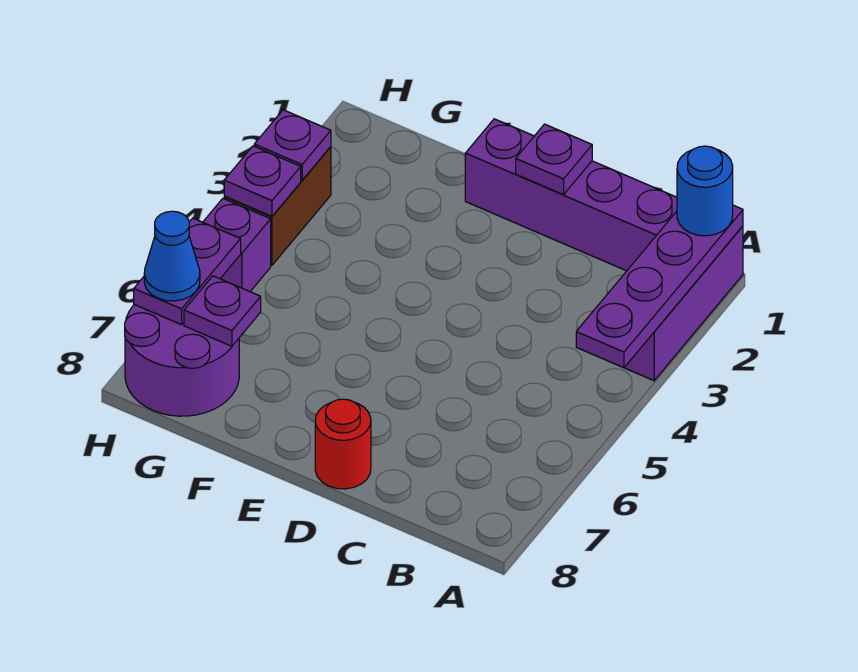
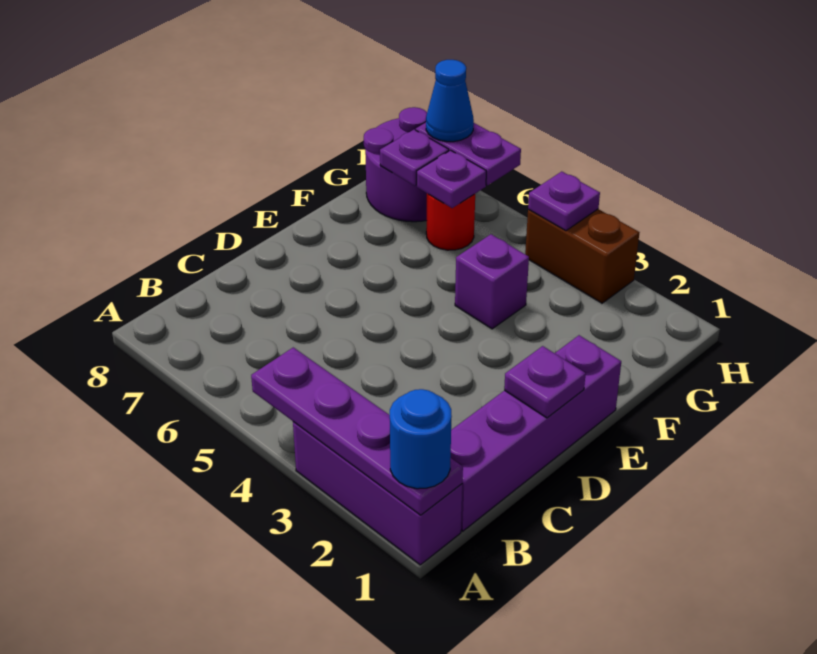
red 1x1 round brick [315,399,371,489] -> red 1x1 round brick moved to [426,194,475,250]
purple 1x1 plate [254,110,331,180] -> purple 1x1 plate moved to [417,150,486,208]
purple 1x1 brick [203,199,271,291] -> purple 1x1 brick moved to [455,234,529,329]

